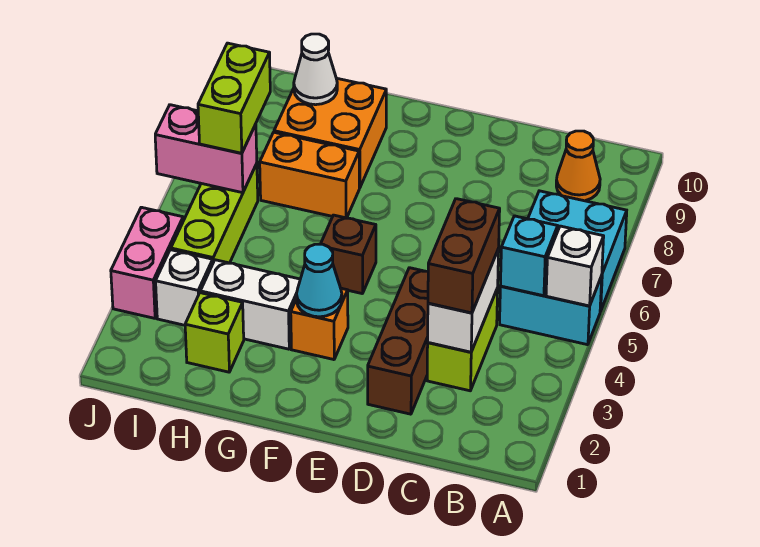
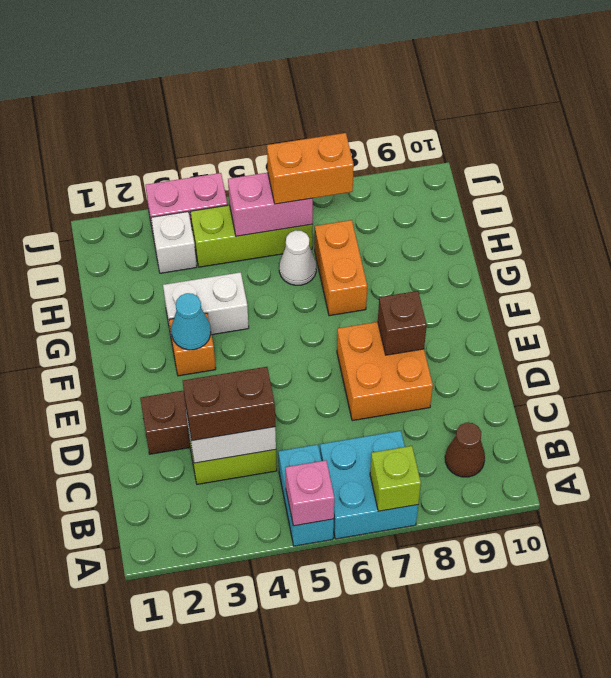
white 1x1 brick [546,226,604,306] -> pink 1x1 brick [286,460,334,526]
cyan 1x1 brick [500,216,558,296] -> none
orange 1x1 cone [556,131,600,201] -> brown 1x1 cone [445,423,485,477]
brown 1x1 brick [321,215,376,294] -> brown 1x1 brick moved to [378,291,427,355]
white 1x2 brick [200,260,300,349] -> white 1x2 brick turned to [163,272,249,335]
orange 2x2 brick [274,78,386,188] -> orange 2x2 brick moved to [337,322,433,421]
lime 1x1 brick [185,293,244,372] -> lime 1x1 brick moved to [370,446,421,511]
white 1x1 cone [294,34,337,105] -> white 1x1 cone moved to [279,230,316,285]
pink 1x2 brick [155,105,257,193] -> pink 1x2 brick turned to [228,173,313,236]
lime 1x2 brick [198,43,270,153] -> orange 1x2 brick [267,133,354,204]

